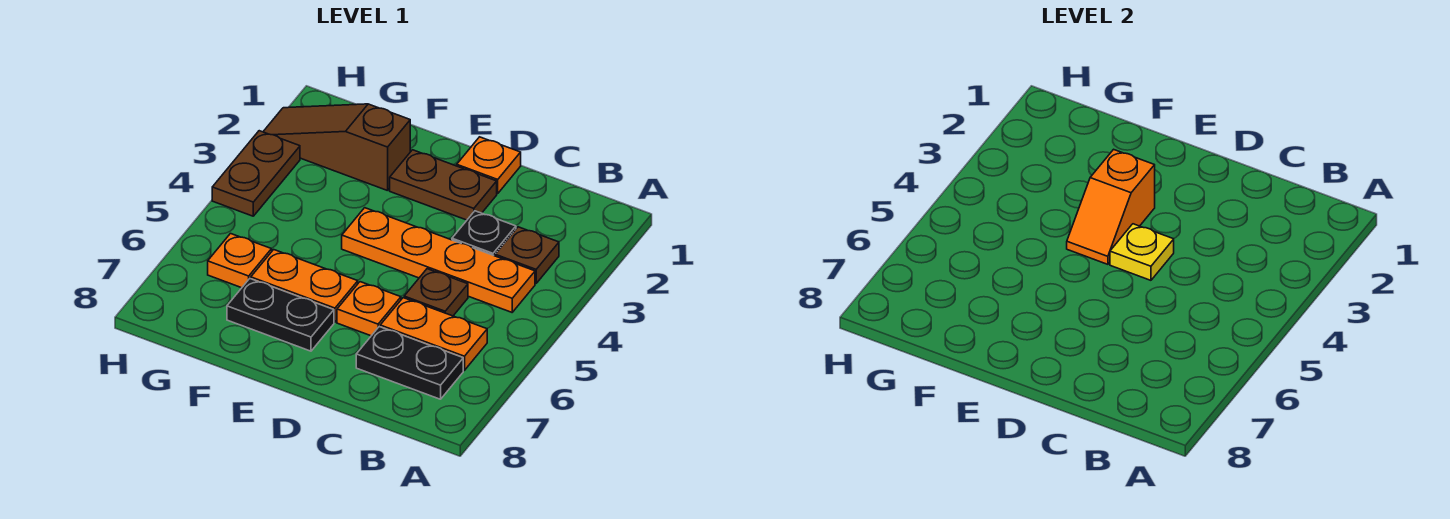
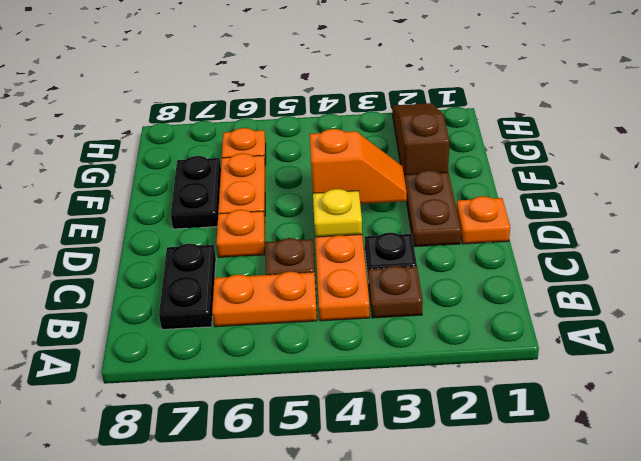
orange 1x2 plate [380,298,487,370] -> orange 1x2 plate turned to [212,272,317,327]
orange 1x2 slope [1067,149,1155,264] -> orange 1x2 slope turned to [310,129,407,204]
brown 1x2 plate [212,131,300,216] -> none

